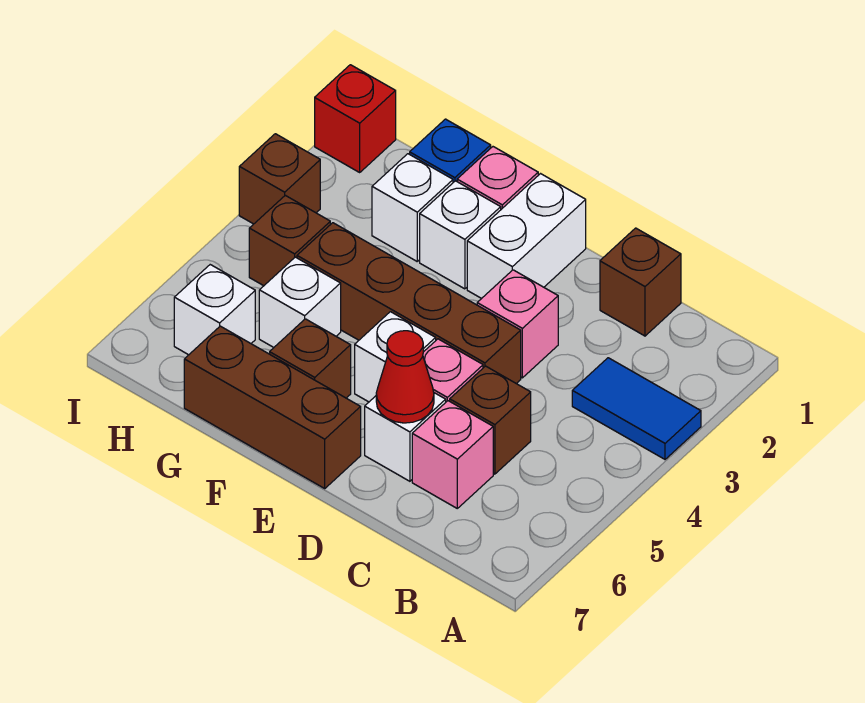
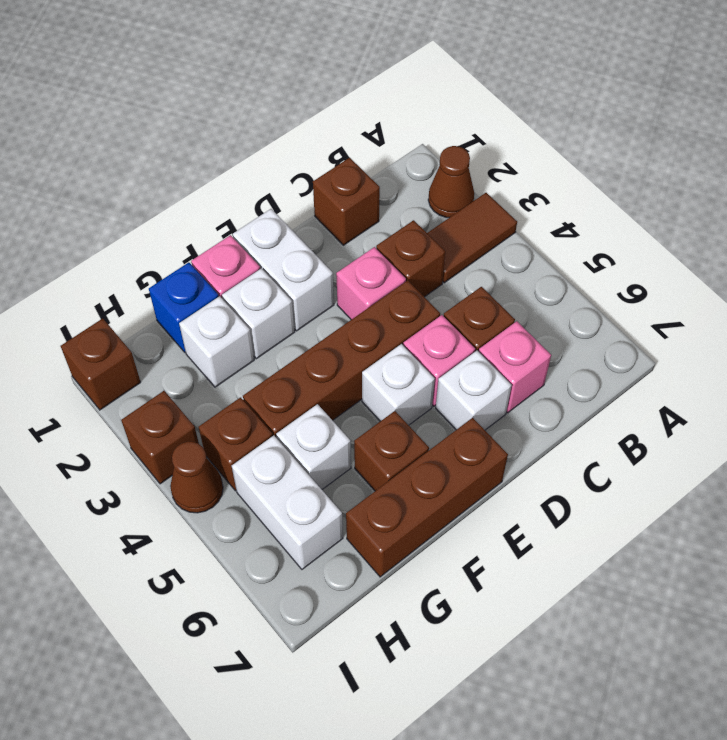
none -> brown 1x1 cone [428,146,474,218]
blue 1x2 tile [572,358,701,459] -> brown 1x2 tile [427,193,517,283]
none -> brown 1x1 brick [376,220,445,297]
red 1x1 cone [376,331,434,423] -> none
white 1x1 brick [174,265,255,355] -> white 1x2 brick [232,436,343,569]
red 1x1 brick [315,65,396,172] -> brown 1x1 brick [61,318,141,410]
none -> brown 1x1 cone [170,442,223,513]

